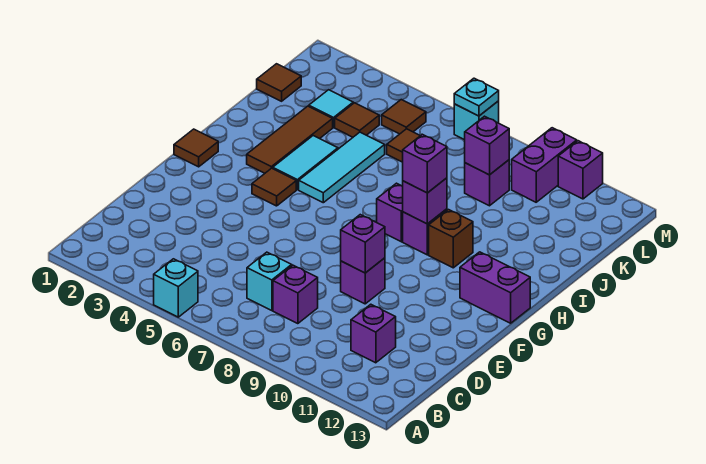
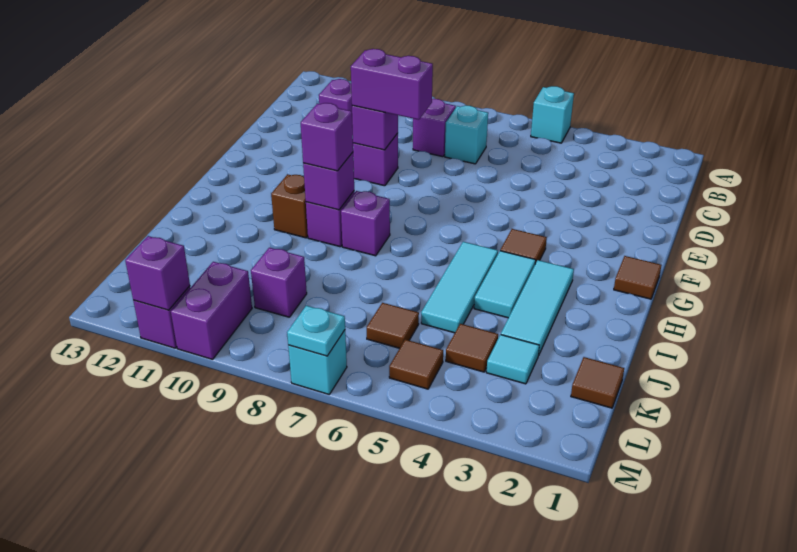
purple 1x2 brick [460,252,530,323] -> purple 1x2 brick moved to [351,49,433,120]
brown 1x3 tile [247,106,333,173] -> cyan 1x3 tile [501,260,574,355]
purple 1x1 brick [465,116,509,175] -> purple 1x1 brick moved to [125,236,190,310]

